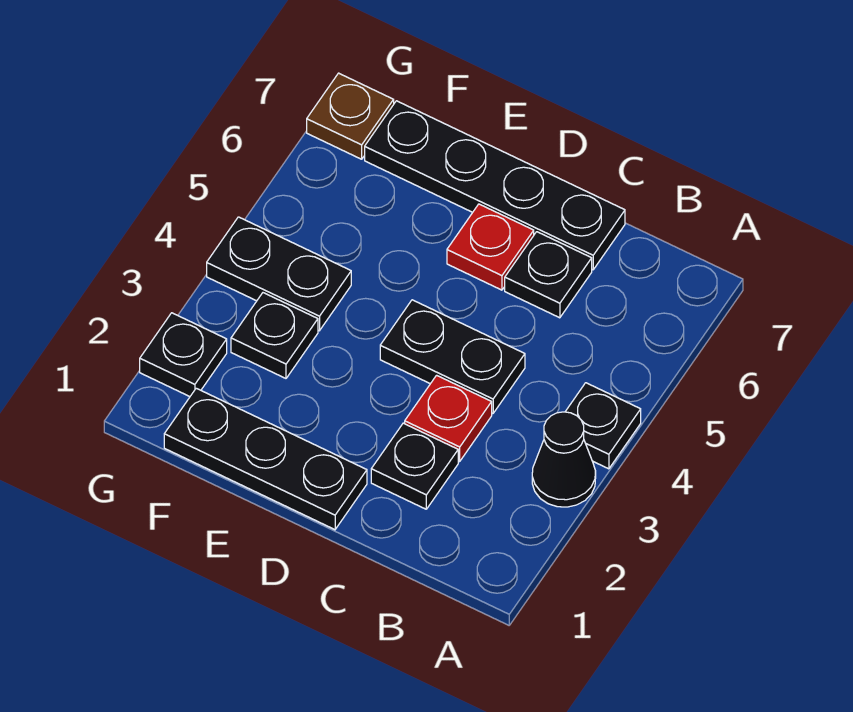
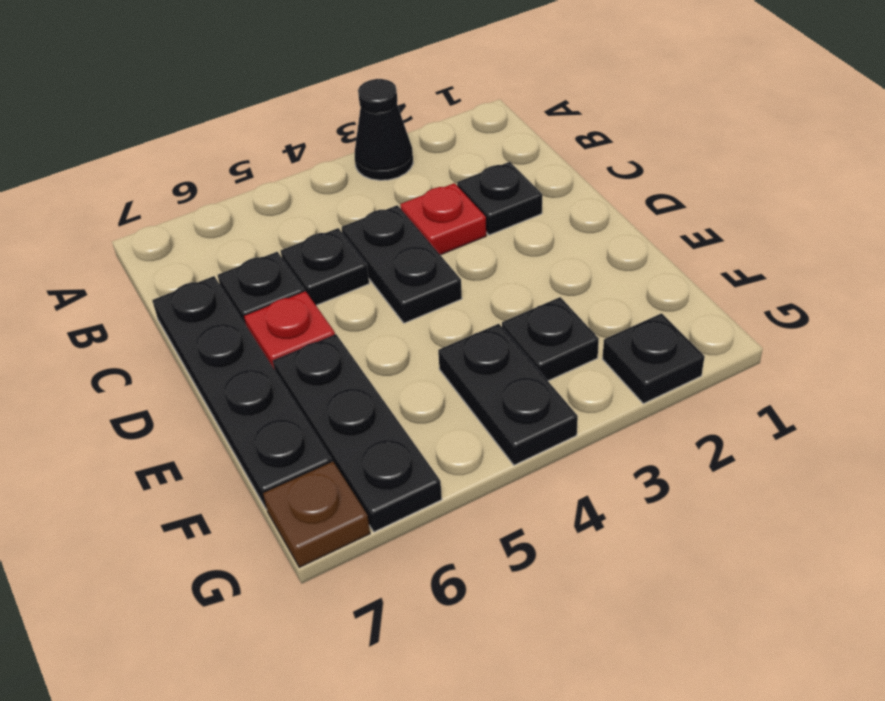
black 1x1 plate [565,383,641,469] -> black 1x1 plate moved to [281,228,369,305]
black 1x3 plate [164,388,367,530] -> black 1x3 plate moved to [273,334,442,532]

